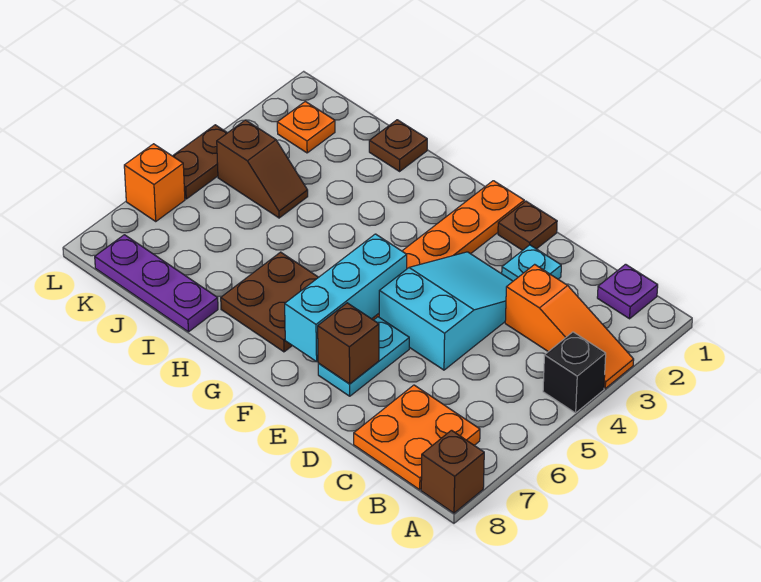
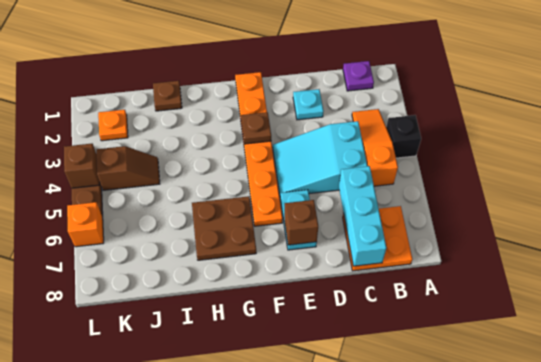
orange 1x3 slope [505,264,634,388] -> orange 1x3 slope turned to [352,109,398,186]
brown 1x1 brick [421,430,484,513] -> brown 1x1 brick moved to [64,144,100,188]
cyan 2x3 slope [379,252,513,370] -> cyan 2x3 slope turned to [273,121,367,194]
brown 1x1 plate [498,201,557,250] -> brown 1x1 plate moved to [241,112,271,144]
cyan 1x3 brick [285,234,407,362] -> cyan 1x3 brick moved to [339,166,386,266]
purple 1x3 plate [95,235,218,332] -> none

